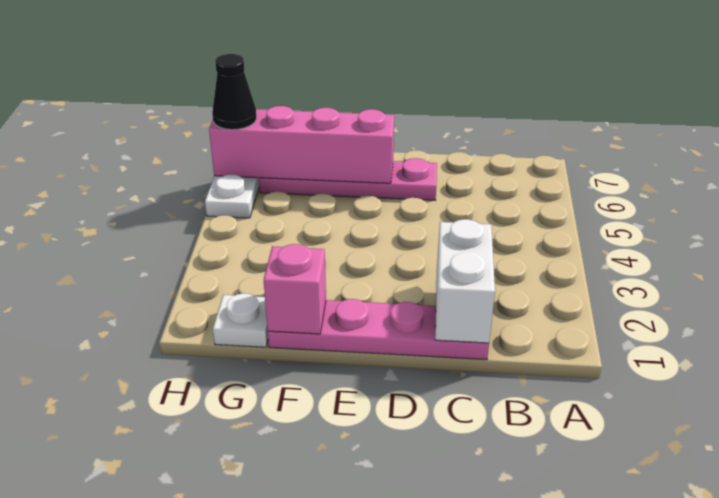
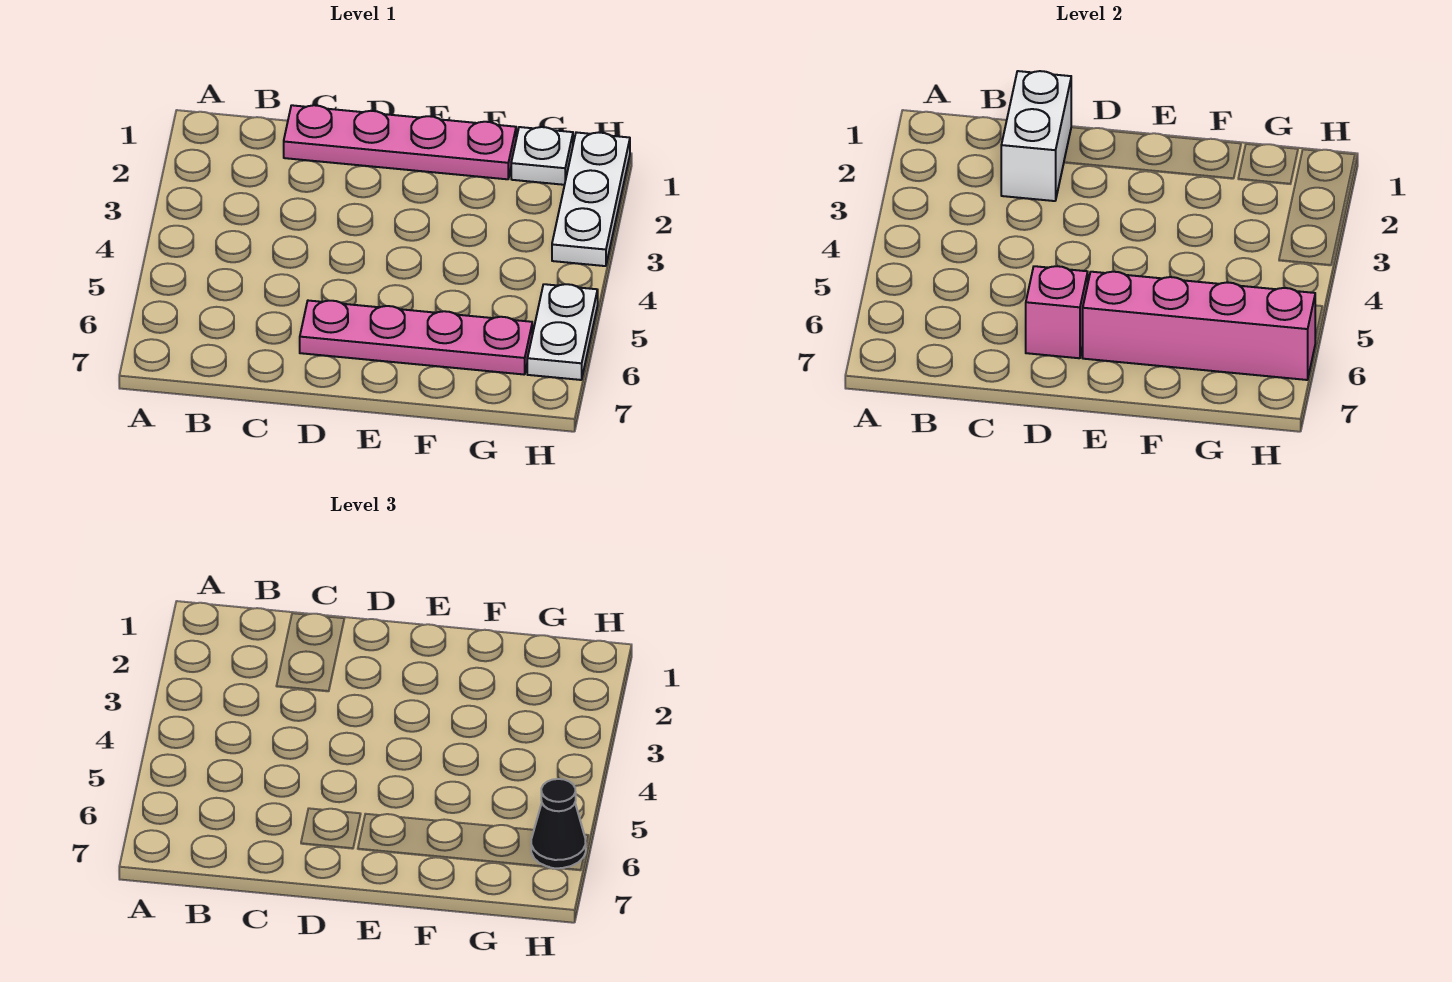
pink 1x1 brick [264,244,326,334] -> pink 1x1 brick moved to [1026,266,1088,358]
none -> white 1x3 plate [552,132,630,266]

